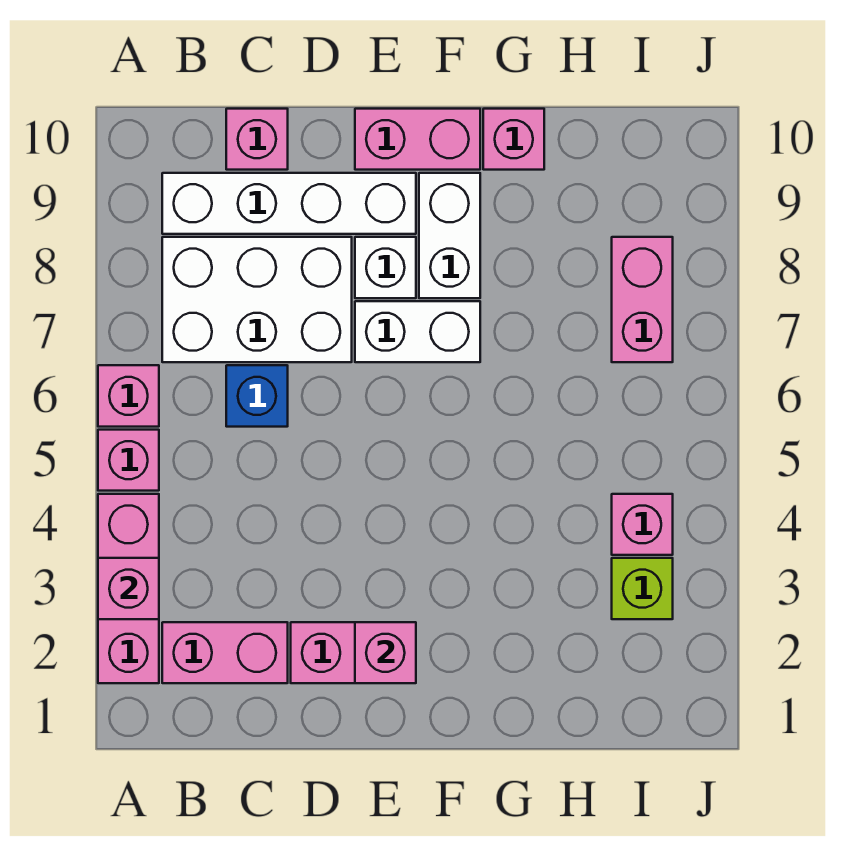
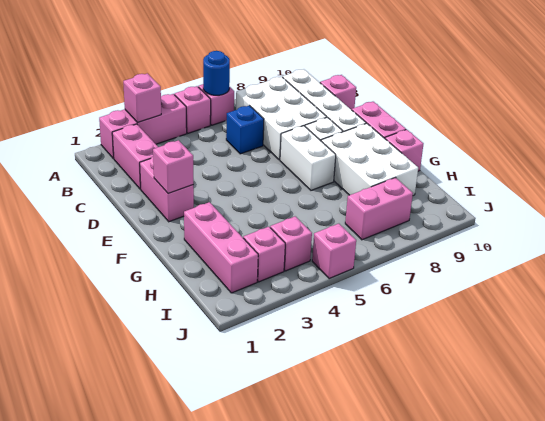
none -> blue 1x1 round brick [203,51,230,95]
white 1x2 brick [419,173,480,298] -> white 2x3 brick [321,124,418,196]
none -> pink 1x3 brick [184,202,258,293]
lime 1x1 brick [612,558,673,619] -> pink 1x1 brick [243,227,285,282]
none -> pink 1x1 brick [312,224,356,279]

